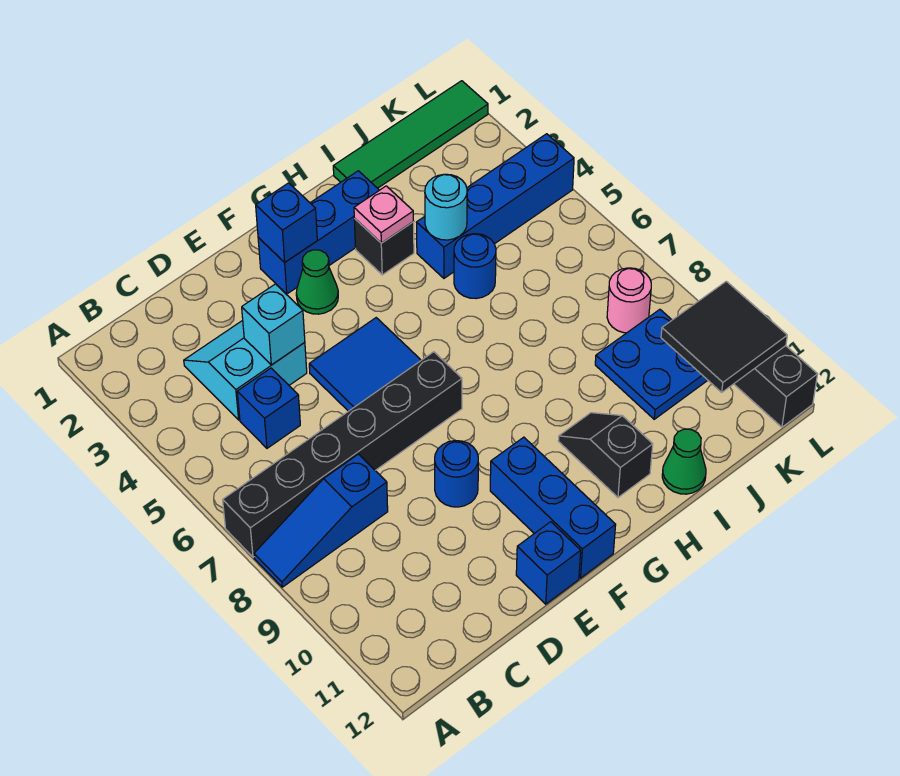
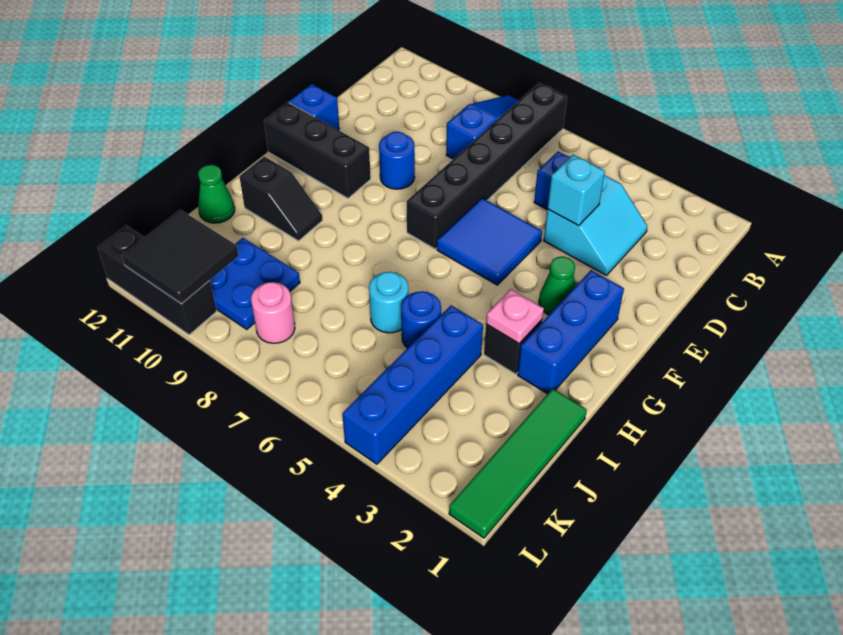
blue 1x1 brick [256,183,317,262] -> none
blue 1x3 brick [490,437,616,578] -> black 1x3 brick [264,102,371,198]
cyan 1x1 round brick [425,174,467,240] -> cyan 1x1 round brick moved to [369,272,408,333]

